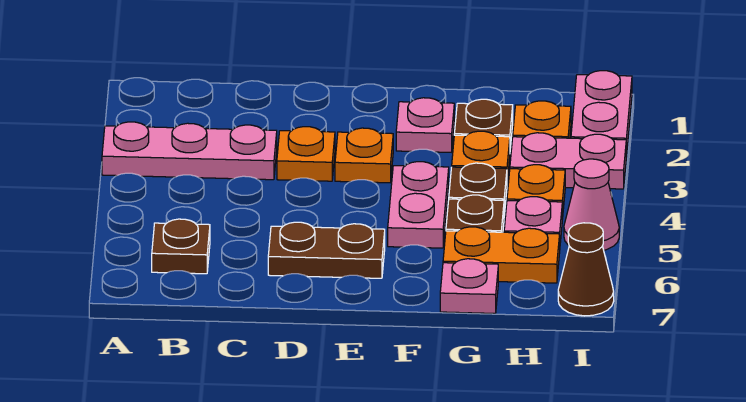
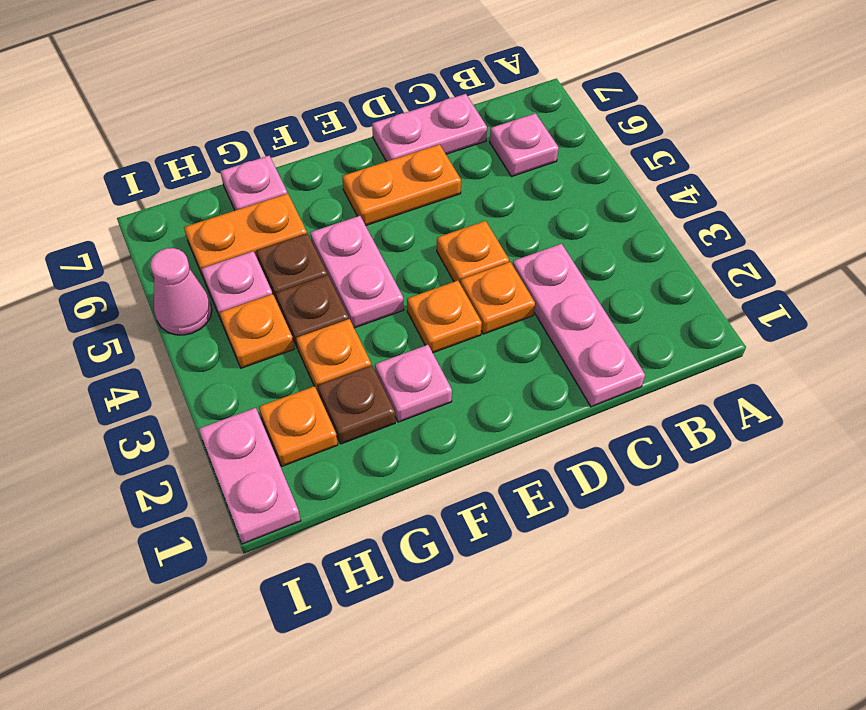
pink 1x3 plate [102,122,277,180] -> pink 1x3 plate turned to [513,244,645,407]
brown 1x1 plate [152,219,210,274] -> pink 1x1 plate [490,113,559,177]
none -> orange 1x1 plate [437,221,509,283]
brown 1x2 plate [268,222,385,278] -> orange 1x2 plate [342,144,461,225]
pink 1x2 plate [510,133,626,189] -> pink 1x2 plate moved to [372,94,487,161]
brown 1x1 cone [558,223,614,316] -> none

